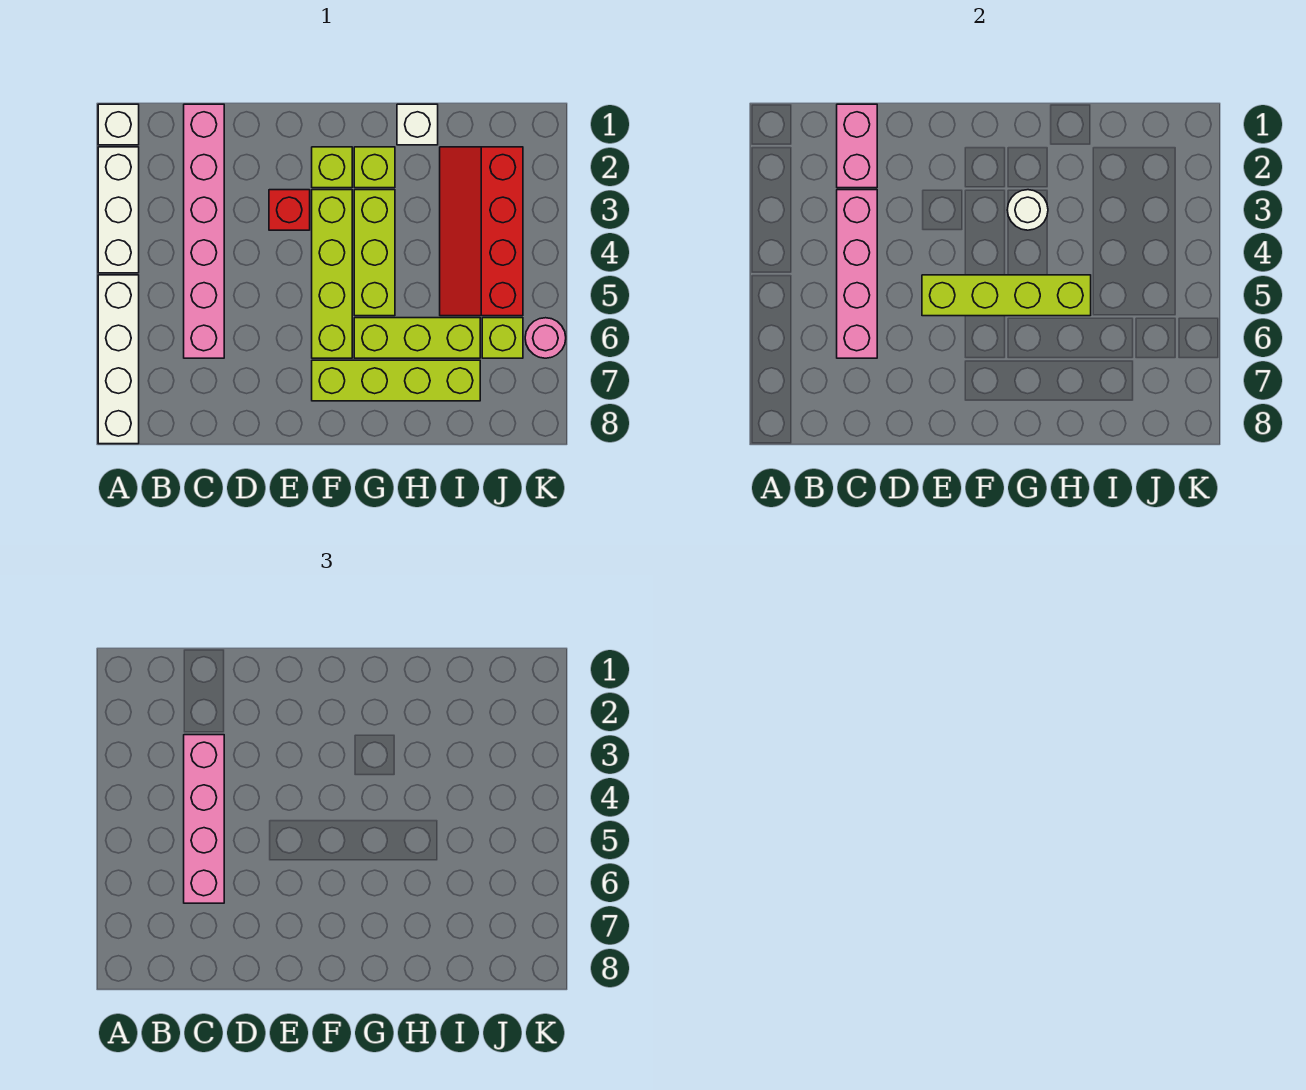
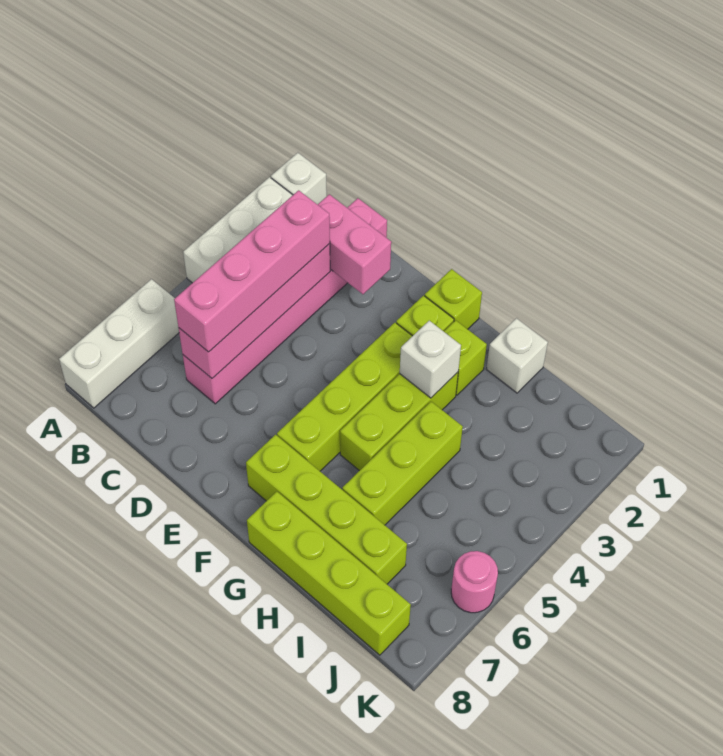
white 1x4 brick [98,275,139,444] -> white 1x3 brick [59,279,179,408]
pink 1x2 brick [837,104,877,188] -> pink 1x2 brick turned to [318,194,391,294]
red 1x1 brick [269,190,310,230] -> none
lime 1x4 brick [922,275,1091,316] -> lime 1x4 brick moved to [247,492,411,655]
white 1x1 round brick [1007,190,1048,230] -> white 1x1 brick [400,321,461,398]
lime 1x3 brick [354,318,480,358] -> lime 1x3 brick turned to [342,402,463,525]
red 2x4 slope [440,147,523,316] -> none
lime 1x1 brick [482,318,523,358] -> lime 1x1 brick moved to [425,269,482,329]

